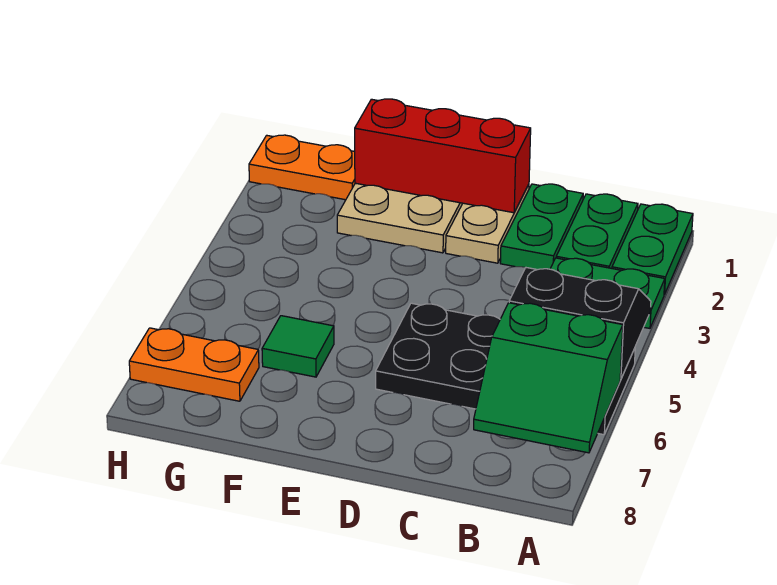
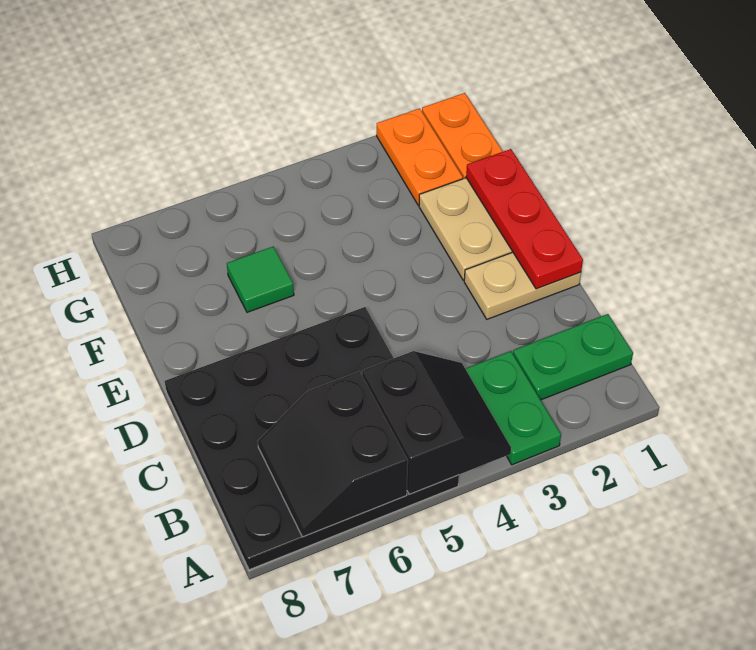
green 1x2 plate [612,204,693,295] -> none
black 2x4 plate [376,303,635,435] -> black 4x4 plate [165,307,459,570]
green 2x2 slope [474,303,623,453] -> black 2x2 slope [258,371,408,537]
green 1x2 plate [500,184,583,270] -> none
red 1x3 brick [355,99,531,213] -> red 1x3 plate [466,149,583,289]
orange 1x2 plate [129,328,259,401] -> orange 1x2 plate moved to [377,108,463,205]

